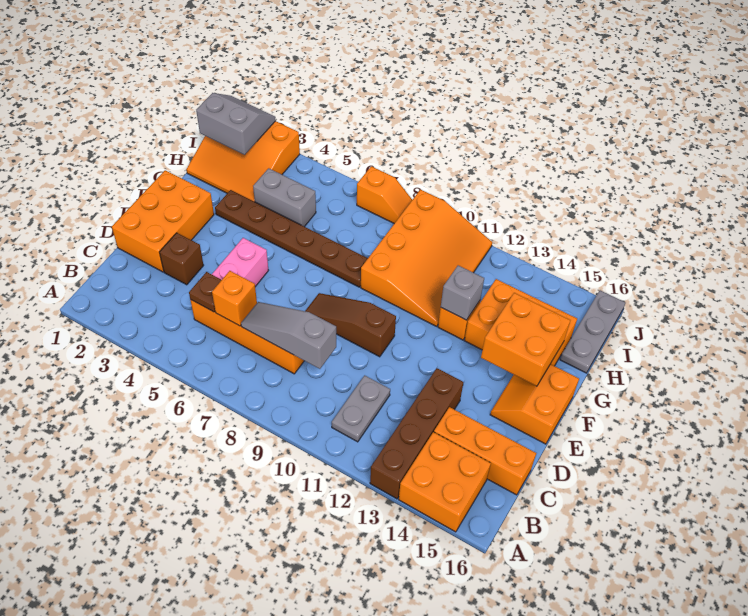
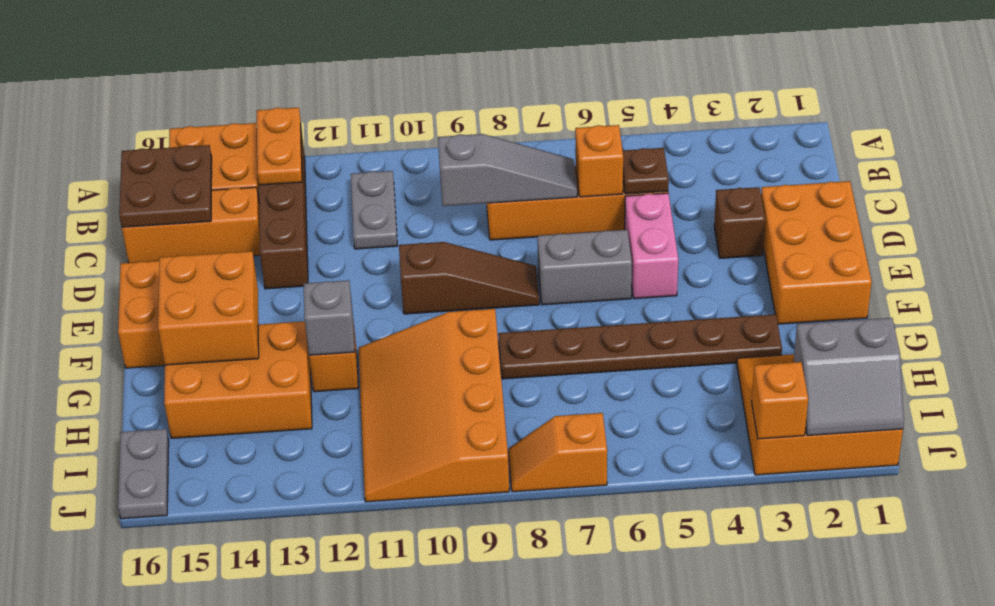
none -> orange 1x2 plate [257,108,302,185]
none -> brown 2x2 plate [119,145,212,227]
grey 1x2 brick [253,168,316,227] -> grey 1x2 brick moved to [537,230,632,305]
grey 1x3 plate [560,290,625,373] -> grey 1x2 plate [118,429,169,519]
none -> orange 1x1 brick [751,362,808,439]

